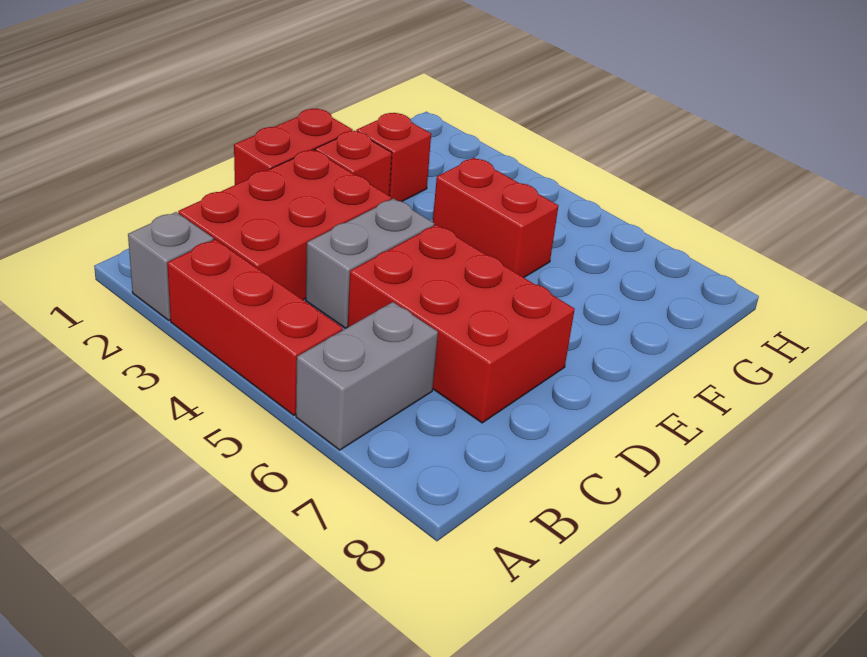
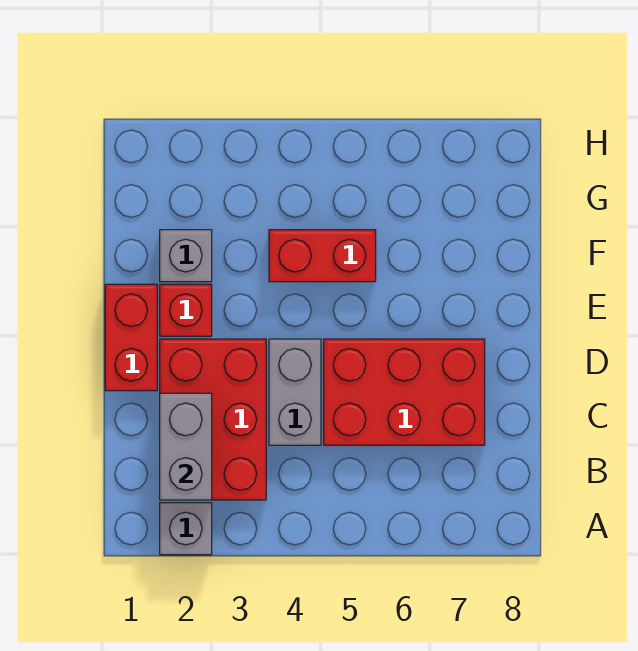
red 1x3 brick [167,239,343,415] -> none
grey 1x2 brick [296,302,438,450] -> grey 1x2 brick moved to [160,393,212,500]
red 1x1 brick [356,113,431,202] -> grey 1x1 brick [160,230,212,282]

